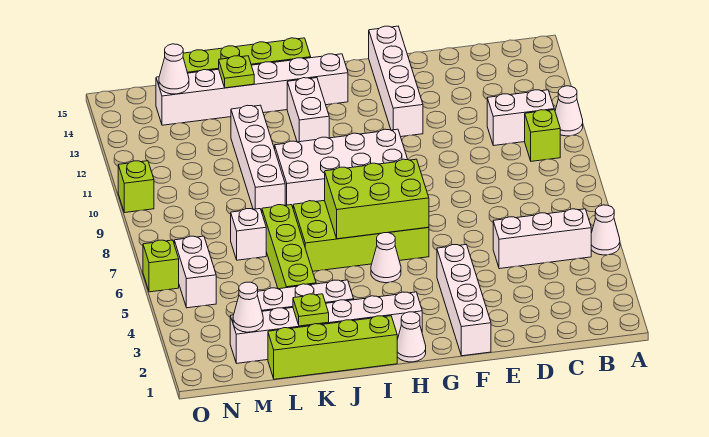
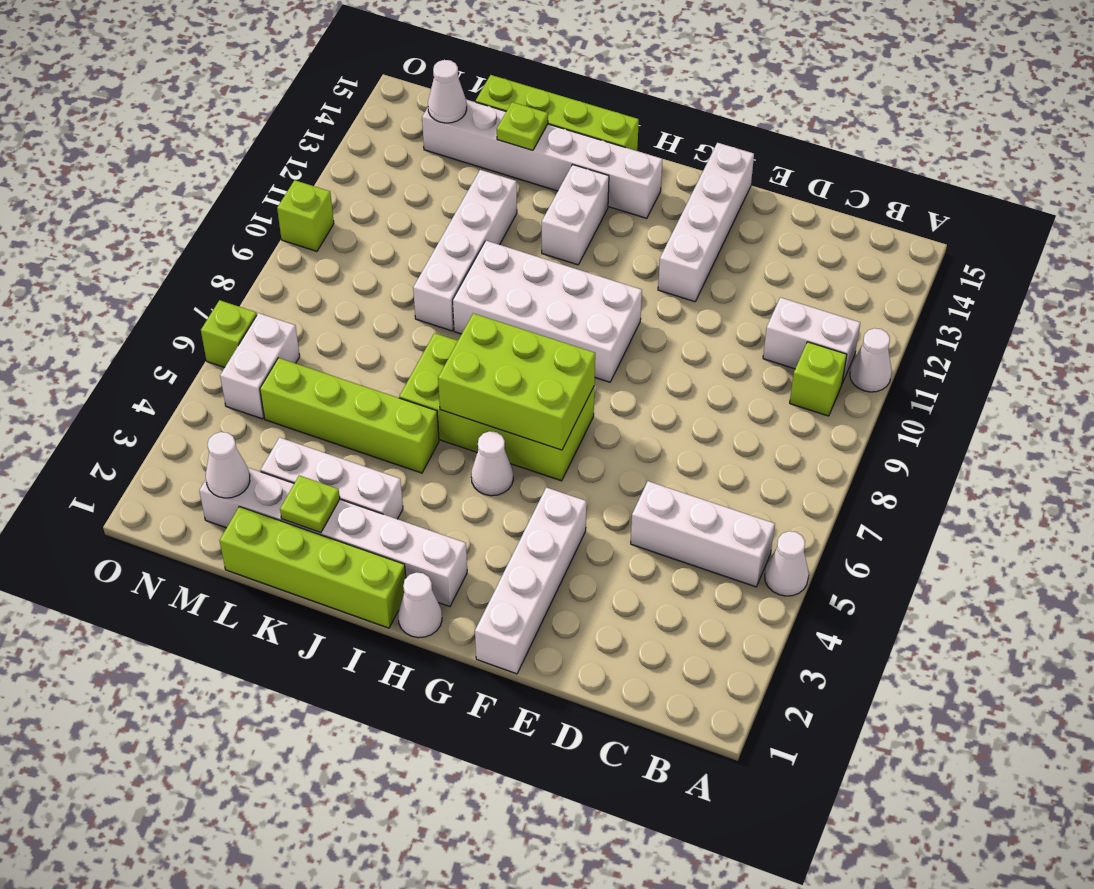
lime 1x4 brick [262,205,316,289] -> lime 1x4 brick turned to [260,358,439,473]
white 1x1 brick [231,209,266,260] -> none

